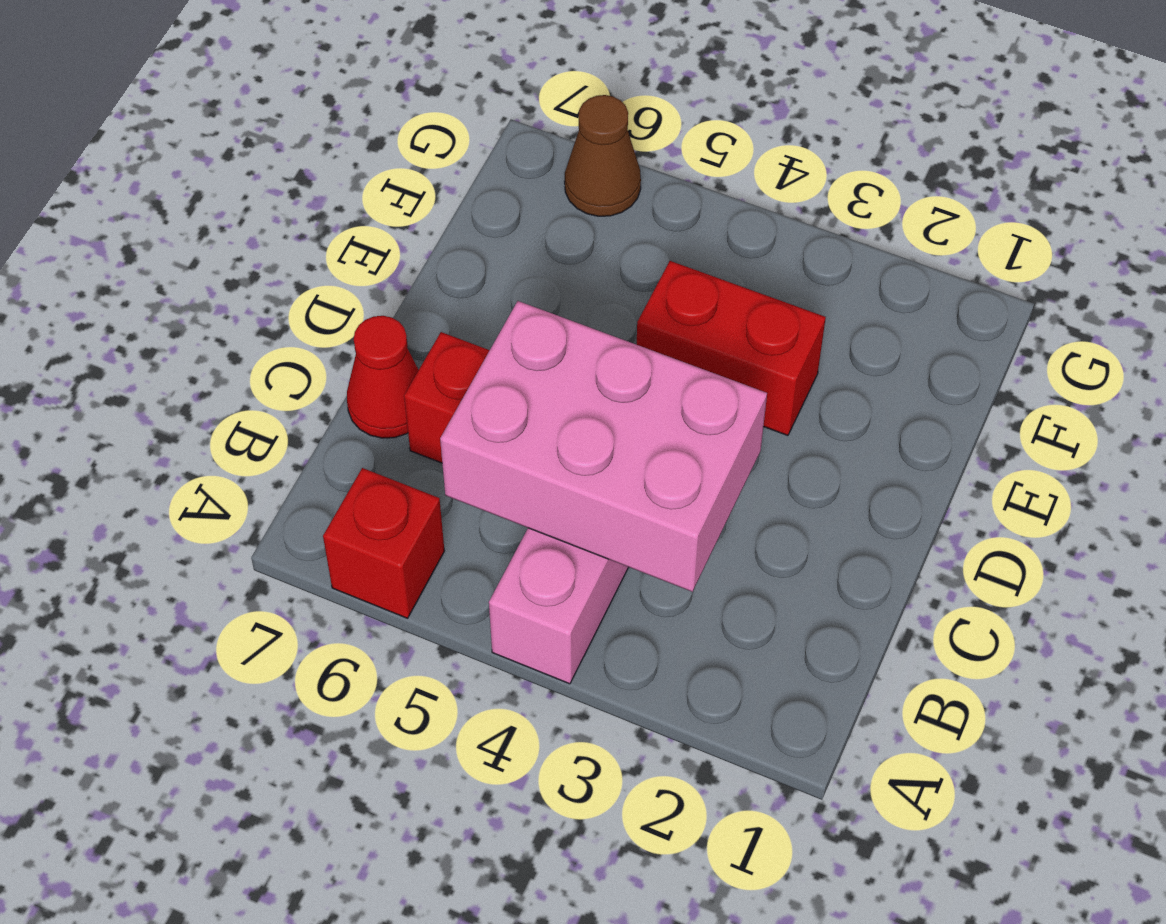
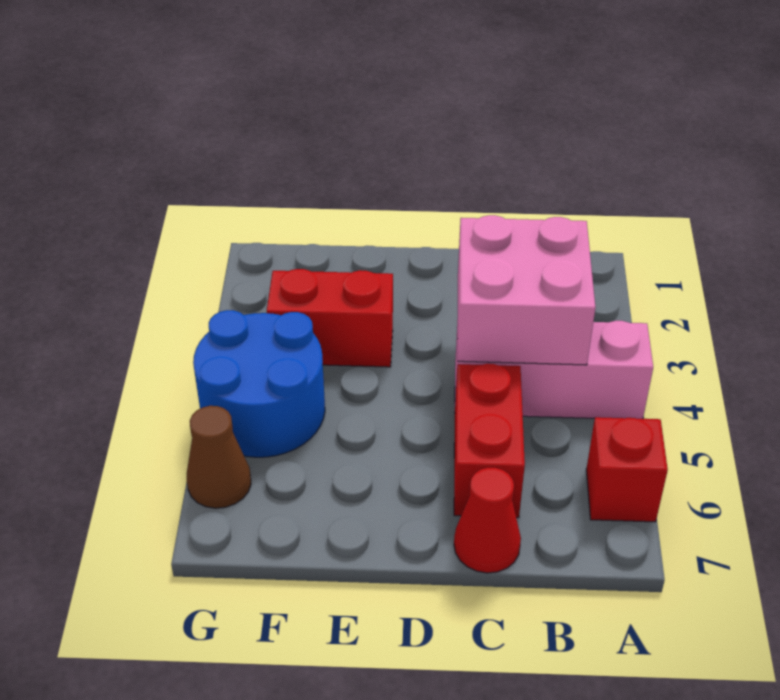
pink 2x3 brick [440,301,767,592] -> pink 2x2 brick [457,215,596,365]
red 1x2 brick [637,261,826,436] -> red 1x2 brick turned to [267,269,393,367]
none -> blue 2x2 round brick [193,310,325,457]

